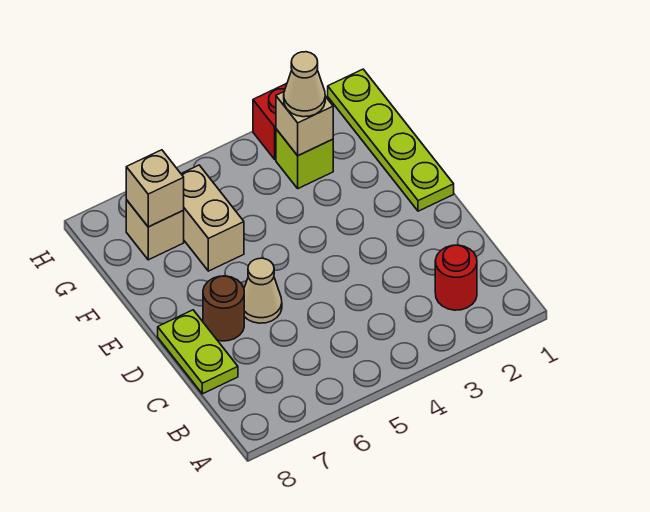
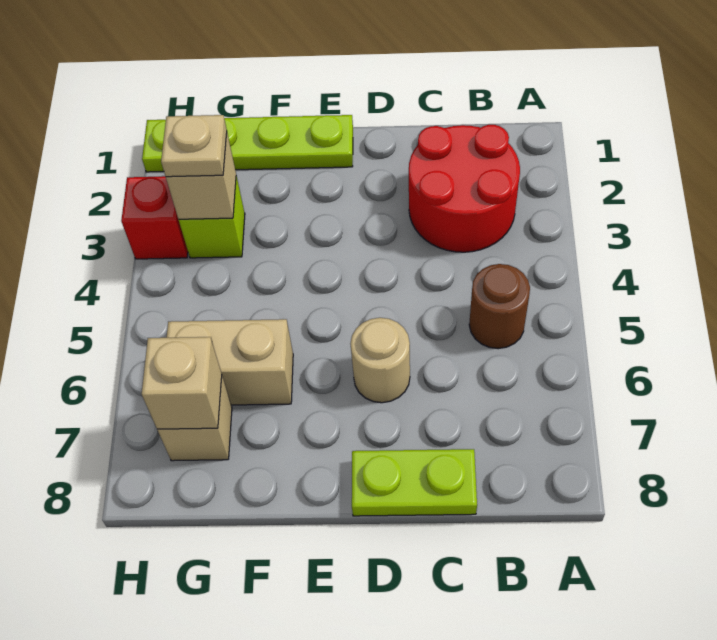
red 1x1 round brick [435,245,477,310] -> red 2x2 round brick [409,125,520,252]
tan 1x1 cone [244,258,282,323] -> tan 1x1 round brick [350,318,410,403]
brown 1x1 round brick [203,276,244,341] -> brown 1x1 round brick moved to [469,264,530,349]
tan 1x1 cone [284,52,325,117] -> tan 1x1 plate [161,115,227,177]

